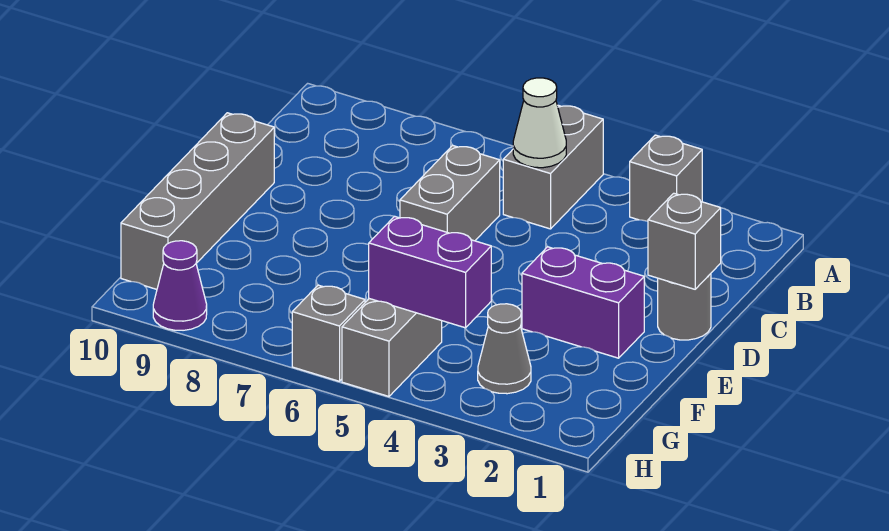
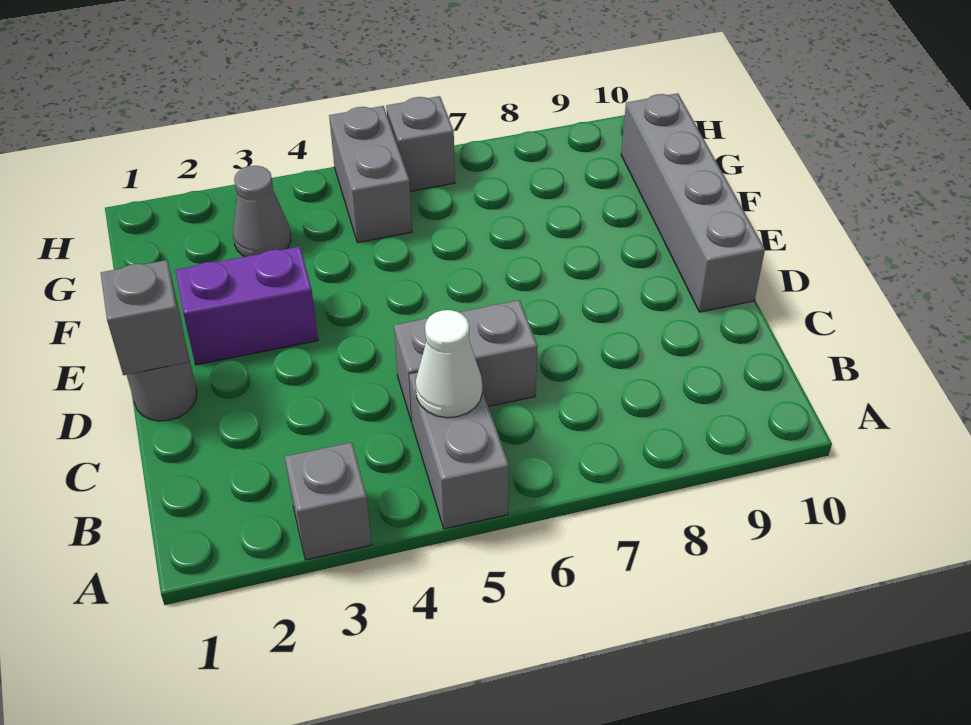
grey 1x2 brick [400,145,500,241] -> grey 1x2 brick turned to [394,300,538,422]
purple 1x2 brick [369,216,491,328] -> none
purple 1x1 cone [153,241,207,330] -> none

